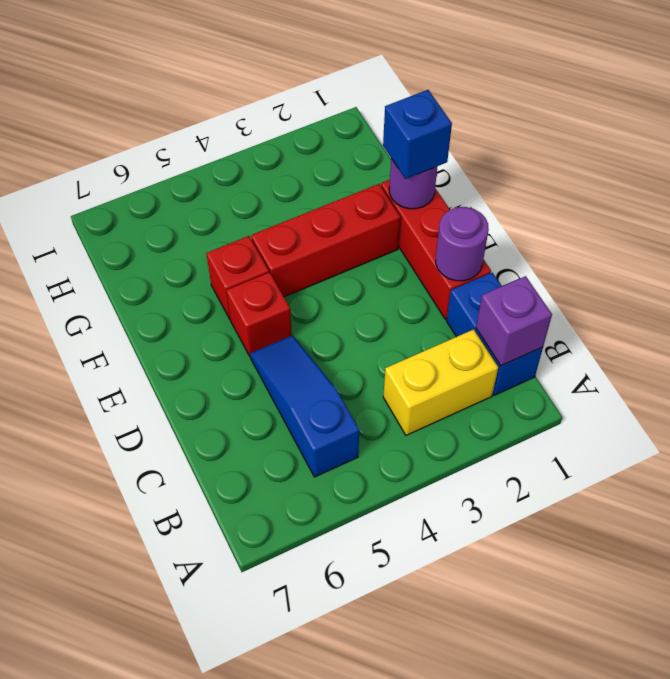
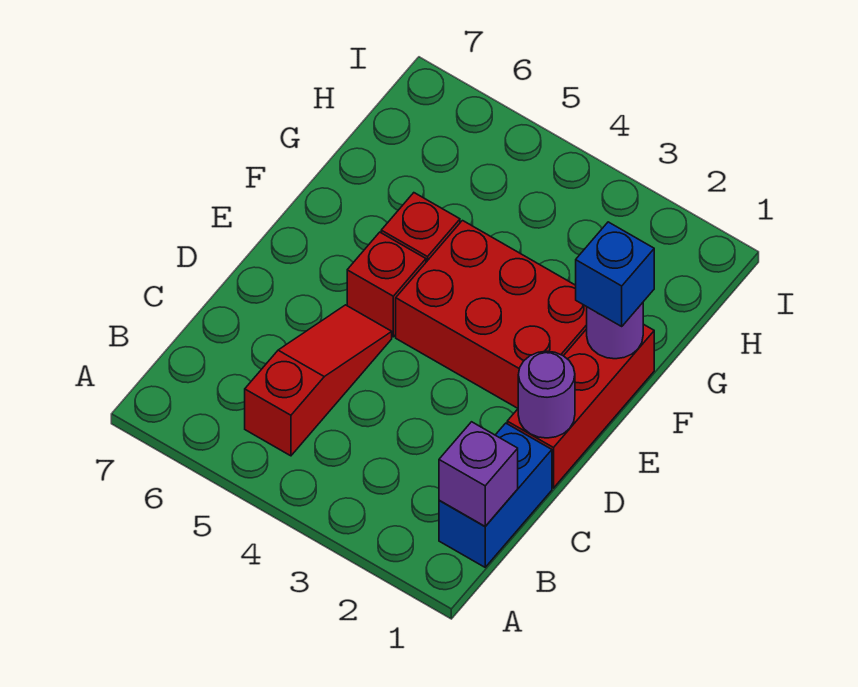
yellow 1x2 brick [383,329,498,435] -> none
blue 1x3 slope [250,335,359,477] -> red 1x3 slope [245,305,392,456]
red 1x3 brick [251,184,400,297] -> red 2x3 brick [396,221,587,408]

